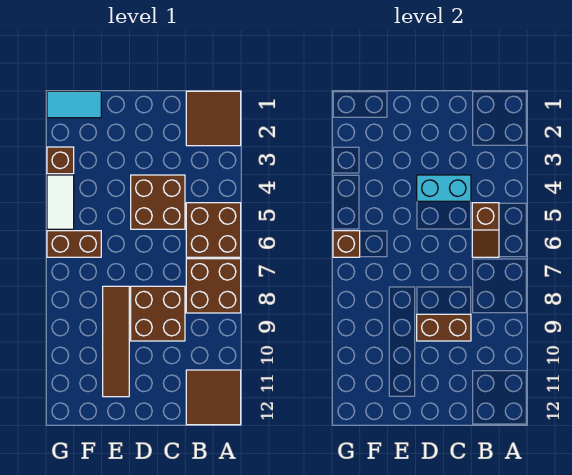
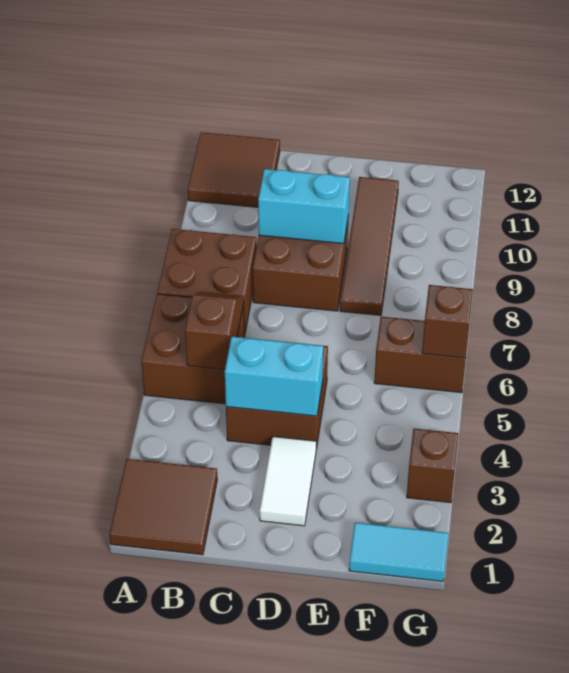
brown 1x2 brick [417,314,471,341] -> cyan 1x2 brick [258,169,350,244]
white 1x2 tile [47,175,74,229] -> white 1x2 tile moved to [260,437,316,526]

